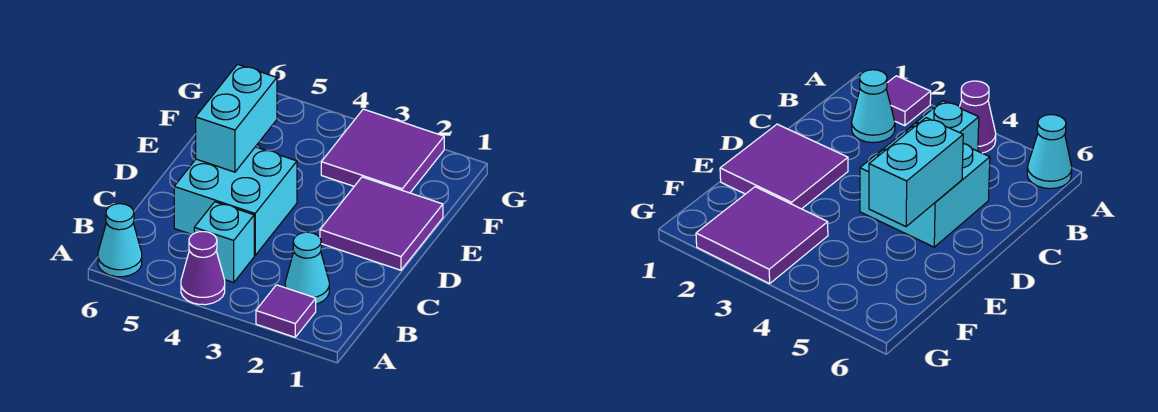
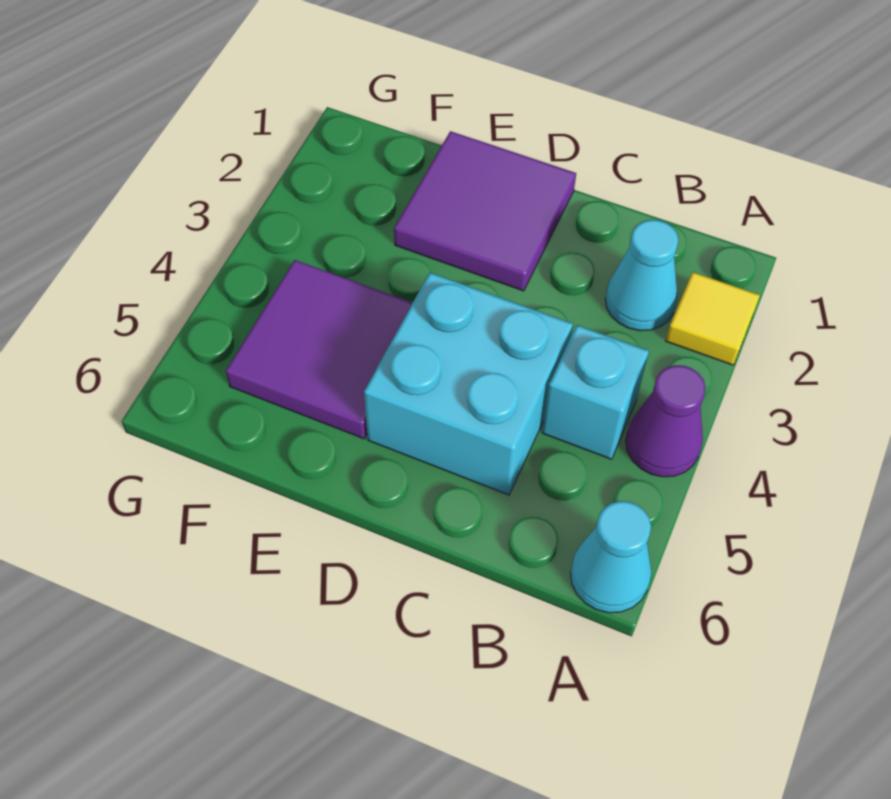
purple 1x1 tile [256,285,316,337] -> yellow 1x1 tile [666,272,760,365]
cyan 1x2 brick [196,64,277,172] -> none
purple 2x2 tile [321,109,444,193] -> purple 2x2 tile moved to [226,260,412,439]

